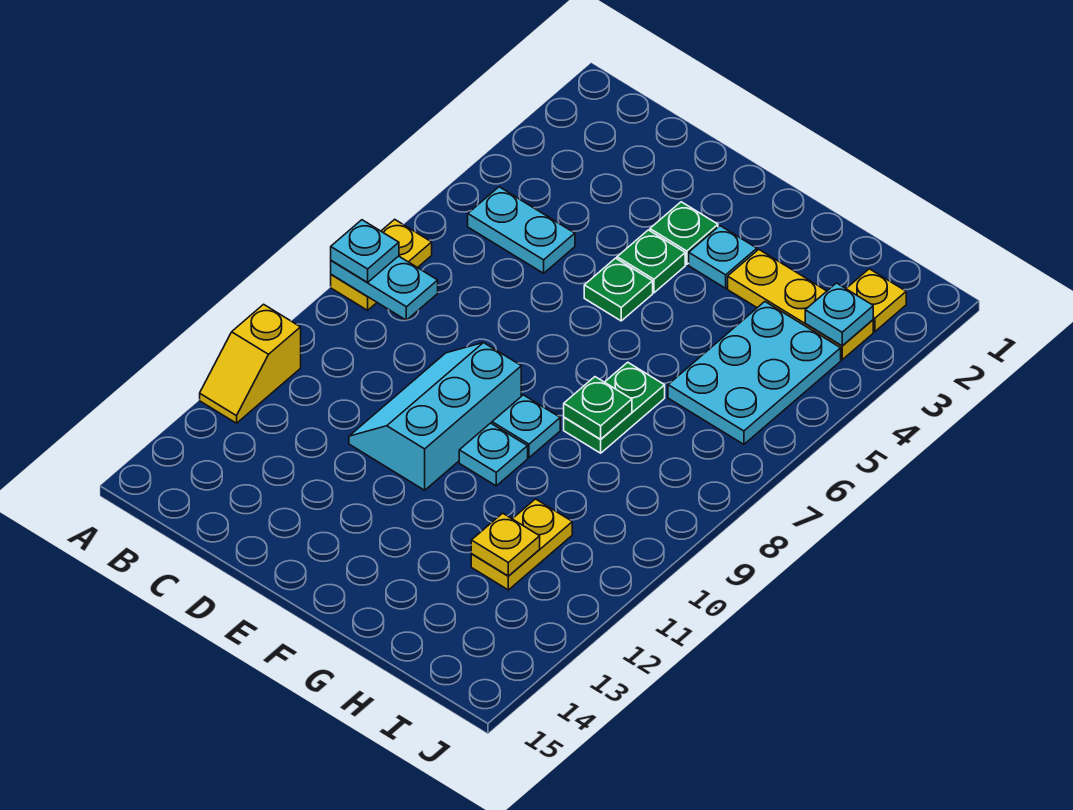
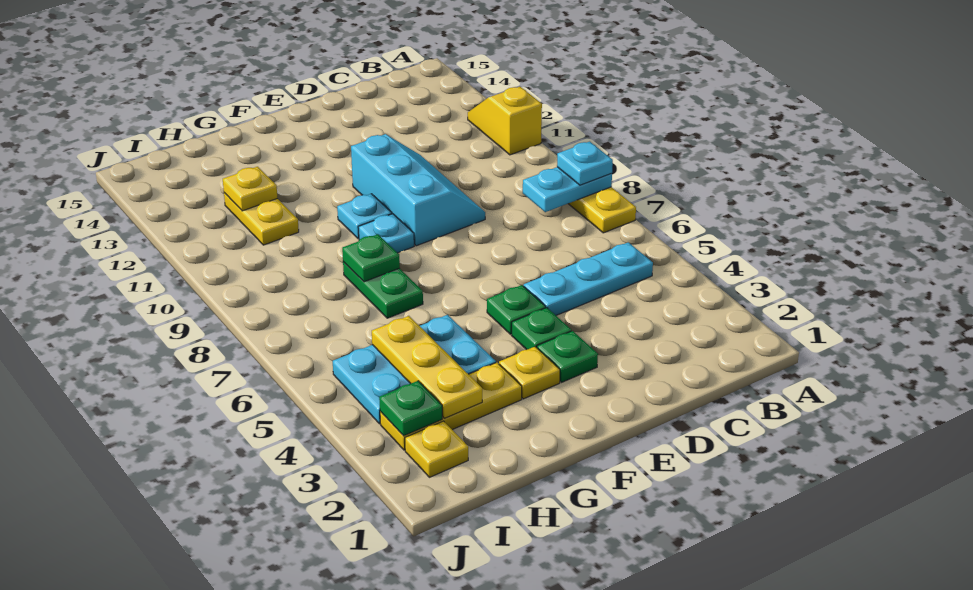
cyan 1x2 plate [468,187,575,273] -> cyan 1x3 plate [524,242,653,315]
cyan 1x1 plate [689,226,757,288] -> yellow 1x1 plate [499,347,560,399]
none -> yellow 1x3 plate [372,316,482,418]
cyan 2x3 plate [668,302,841,444] -> cyan 2x3 plate turned to [333,315,496,424]
cyan 1x1 plate [805,283,873,346] -> green 1x1 plate [379,381,442,436]

